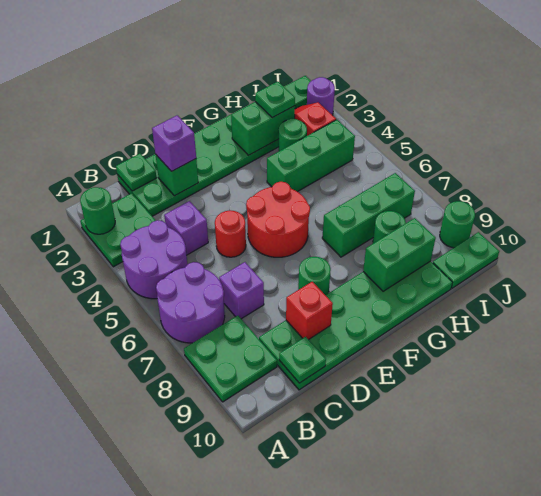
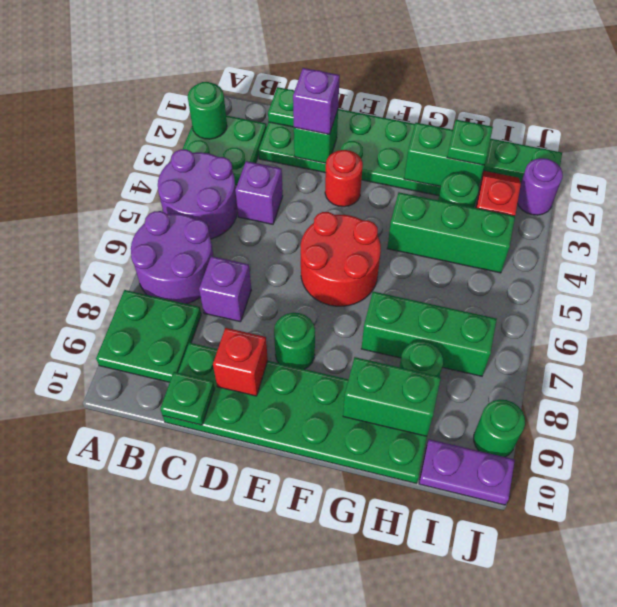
red 1x1 round brick [215,211,246,257] -> red 1x1 round brick moved to [325,150,363,207]
green 1x2 plate [433,232,499,288] -> purple 1x2 plate [419,439,515,505]

